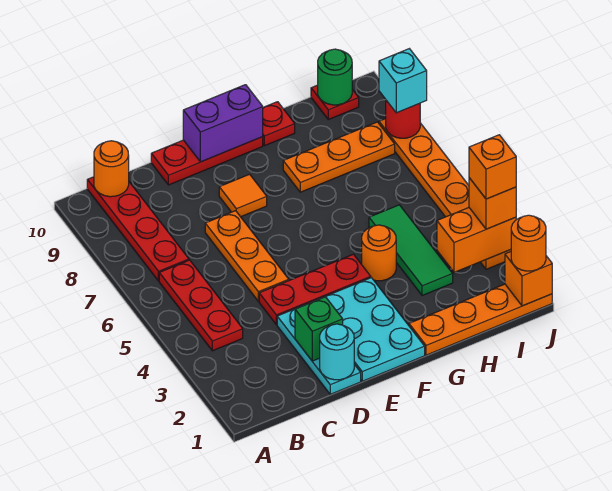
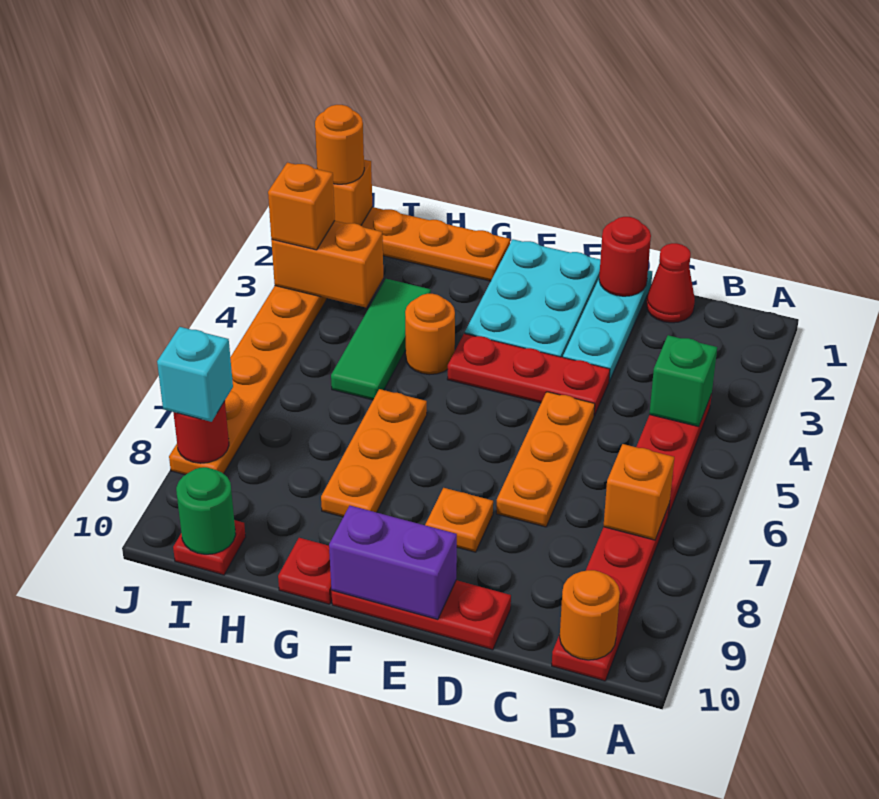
none -> red 1x1 cone [646,243,695,323]
cyan 1x1 round brick [320,324,354,380] -> red 1x1 round brick [599,217,651,296]
green 1x1 brick [295,297,343,361] -> green 1x1 brick moved to [649,335,717,427]
orange 1x1 tile [219,174,267,217] -> orange 1x1 plate [425,488,493,552]
orange 1x3 plate [283,122,395,192] -> orange 1x3 plate turned to [321,389,427,517]
orange 1x1 brick [469,135,516,199] -> orange 1x1 brick moved to [603,444,674,540]

